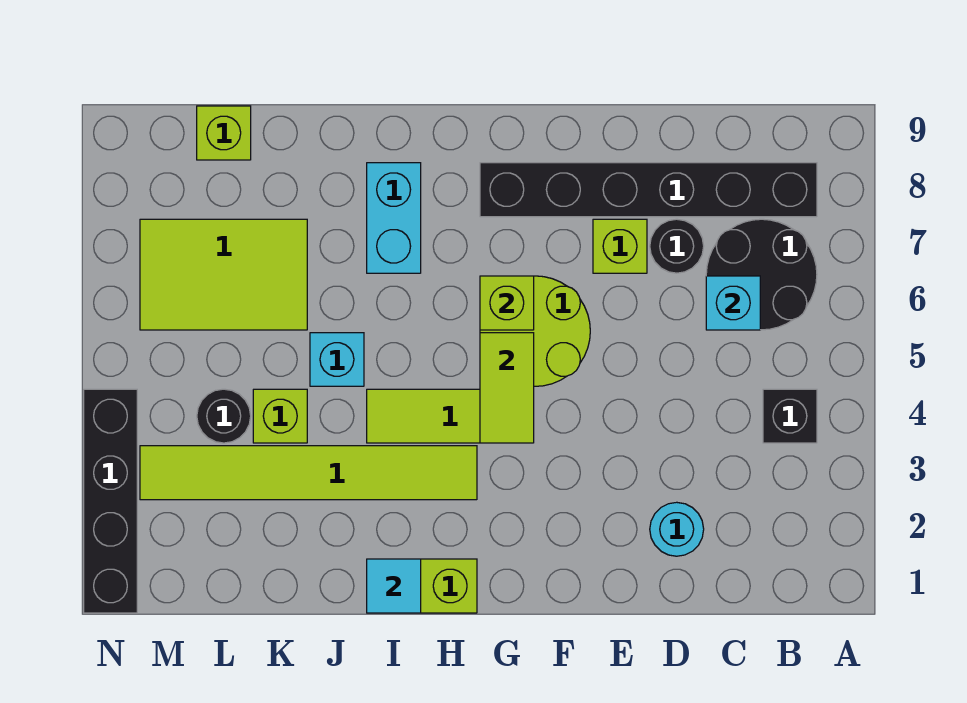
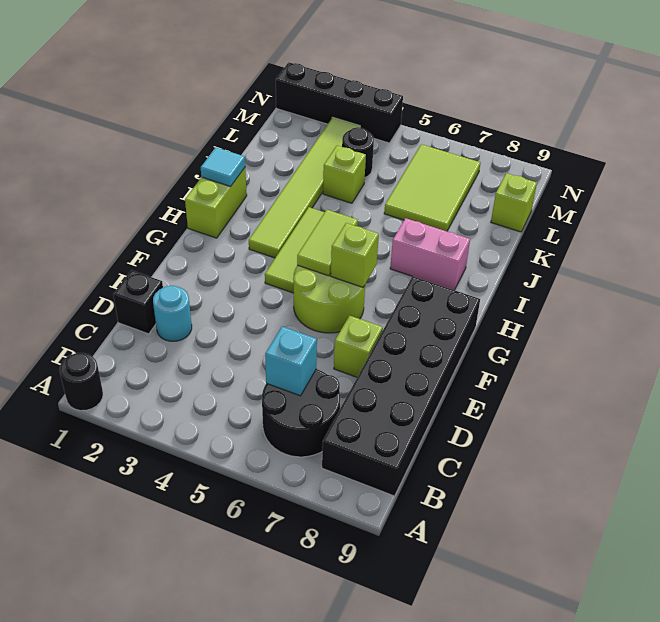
black 1x1 brick [763,389,817,443] -> black 1x1 brick moved to [113,270,163,334]
black 1x6 brick [480,163,817,217] -> black 2x6 brick [322,276,480,496]
black 1x1 round brick [650,219,704,273] -> black 1x1 round brick moved to [59,353,103,411]
lime 1x2 tile [480,333,534,443] -> lime 1x2 tile turned to [297,210,358,276]
cyan 1x2 brick [367,163,421,273] -> pink 1x2 brick [390,218,470,290]
cyan 1x1 brick [310,333,364,386] -> none

